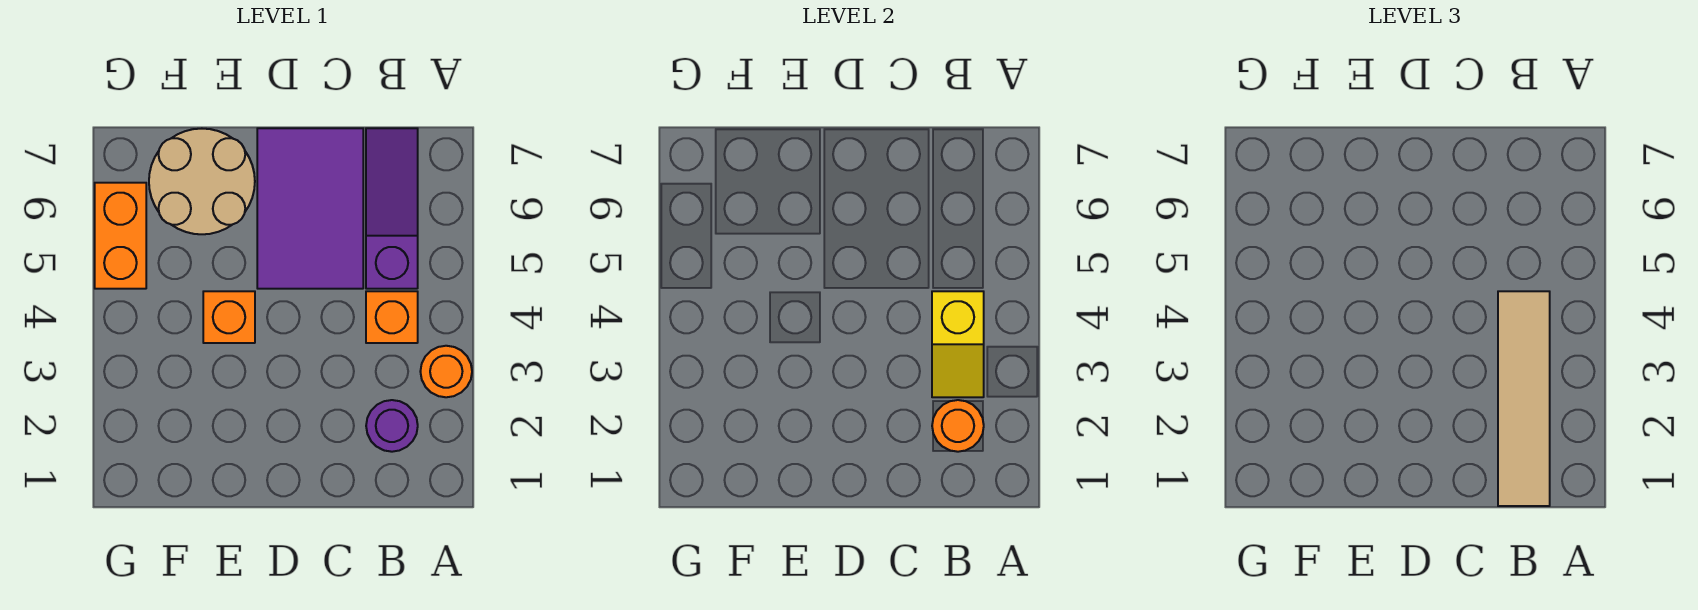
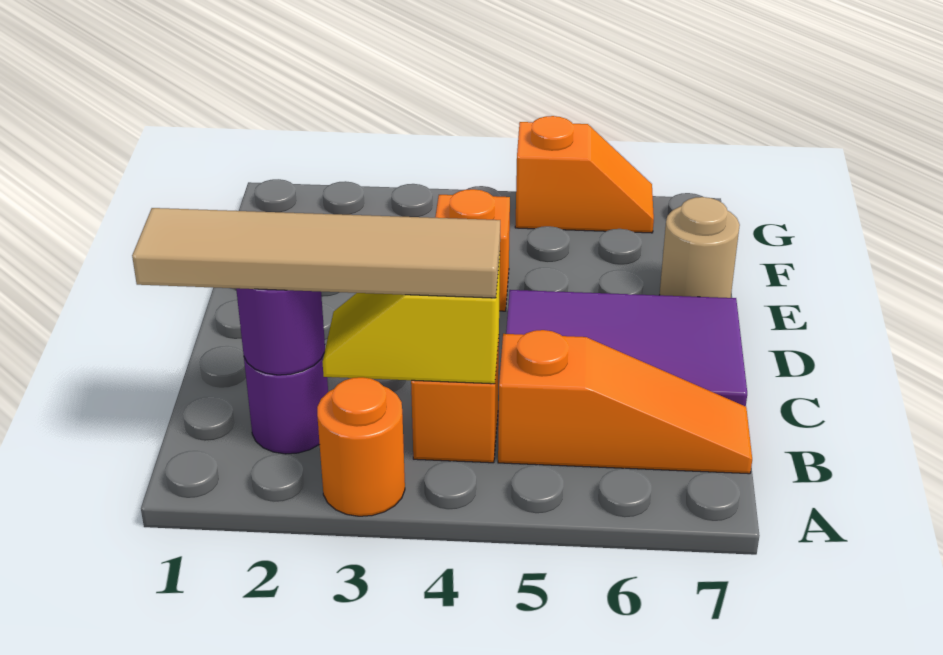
orange 1x1 round brick [932,400,984,452] -> purple 1x1 round brick [236,288,325,375]
purple 1x3 slope [366,128,418,289] -> orange 1x3 slope [498,330,752,474]
tan 2x2 round brick [149,129,255,234] -> tan 1x1 round brick [660,197,740,298]
orange 1x2 brick [95,183,146,289] -> orange 1x2 slope [515,116,654,233]

